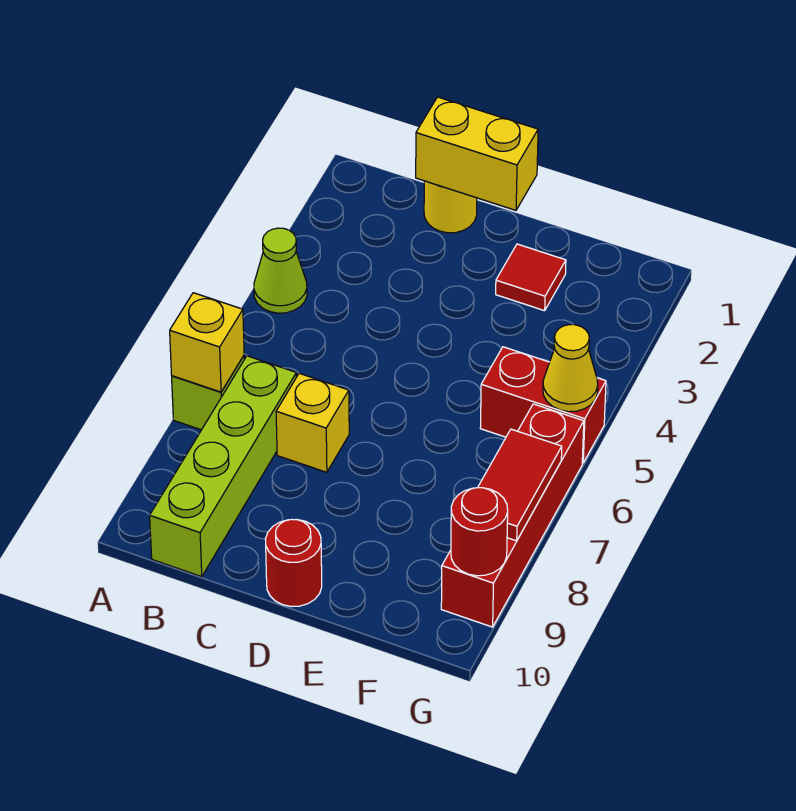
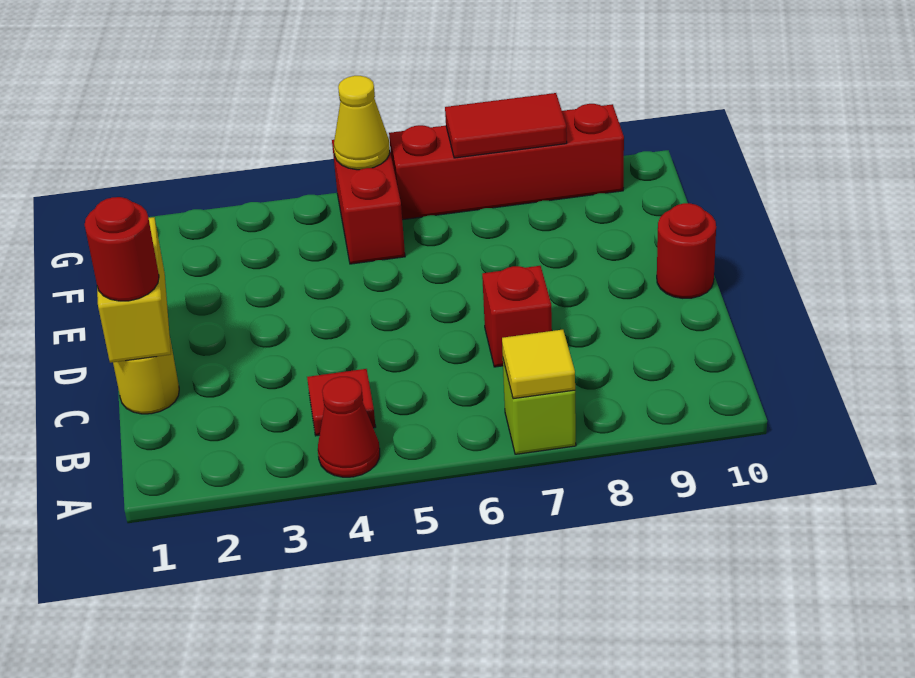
lime 1x1 cone [254,228,307,313] -> red 1x1 cone [318,377,380,477]
yellow 1x1 brick [170,293,244,392] -> yellow 1x1 tile [502,330,575,399]
lime 1x4 brick [150,356,296,577] -> none
yellow 1x1 brick [276,373,349,472] -> red 1x1 brick [482,266,552,367]
red 1x1 tile [496,244,566,311] -> red 1x1 tile moved to [307,369,376,436]
red 1x1 round brick [451,488,508,576] -> red 1x1 round brick moved to [85,197,159,301]

